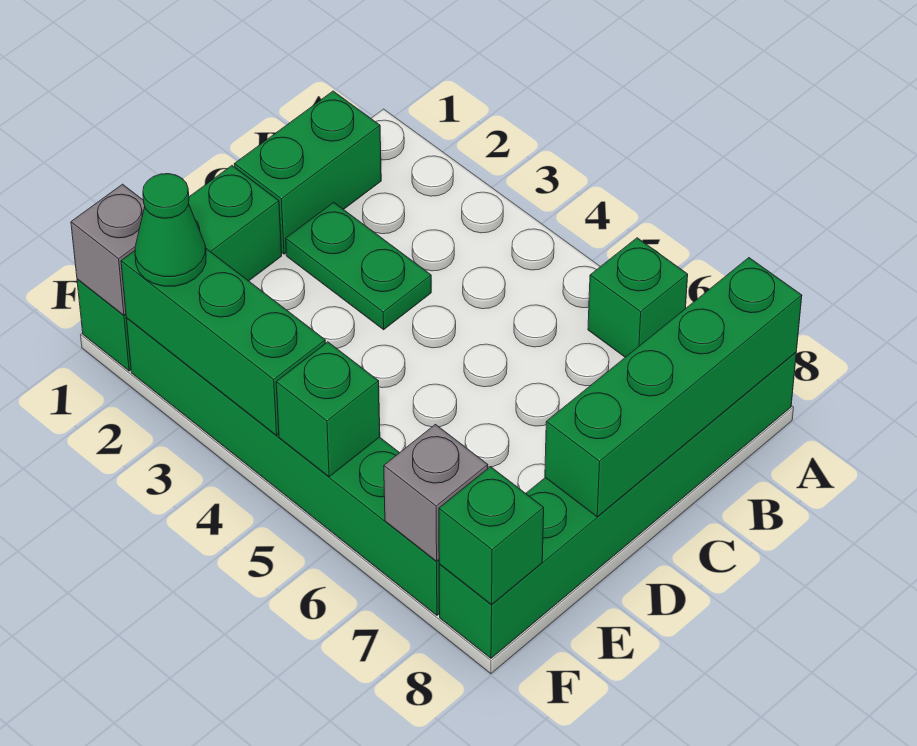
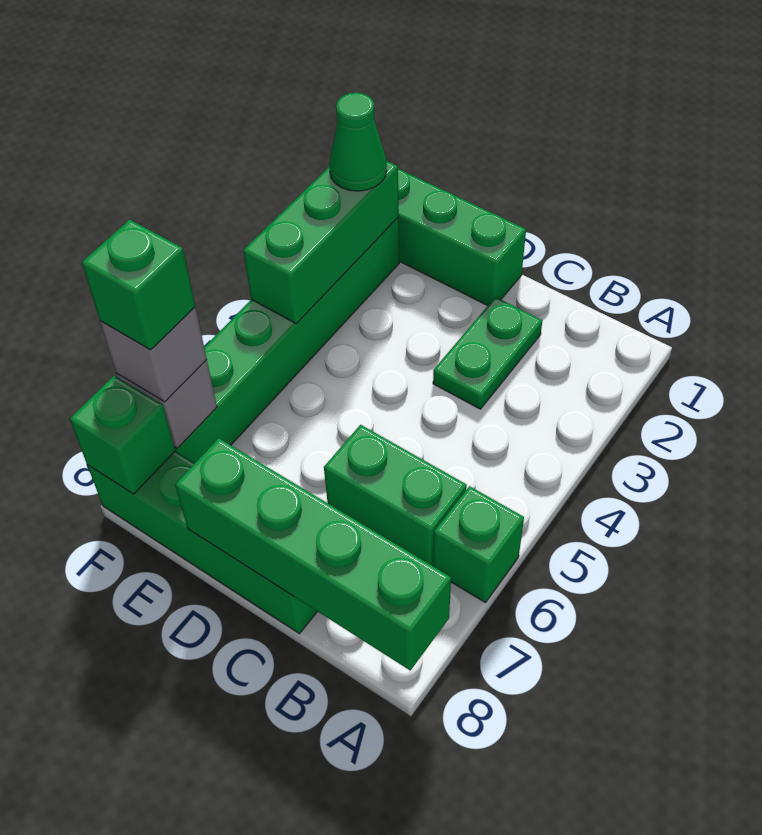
green 1x6 brick [439,353,796,658] -> green 1x4 brick [87,451,317,634]
green 1x2 brick [234,91,381,254] -> green 1x2 brick moved to [324,425,467,566]
grey 1x1 brick [71,184,145,315] -> grey 1x1 brick moved to [100,307,207,402]
green 1x1 brick [276,342,380,477] -> green 1x1 brick moved to [82,220,195,350]

